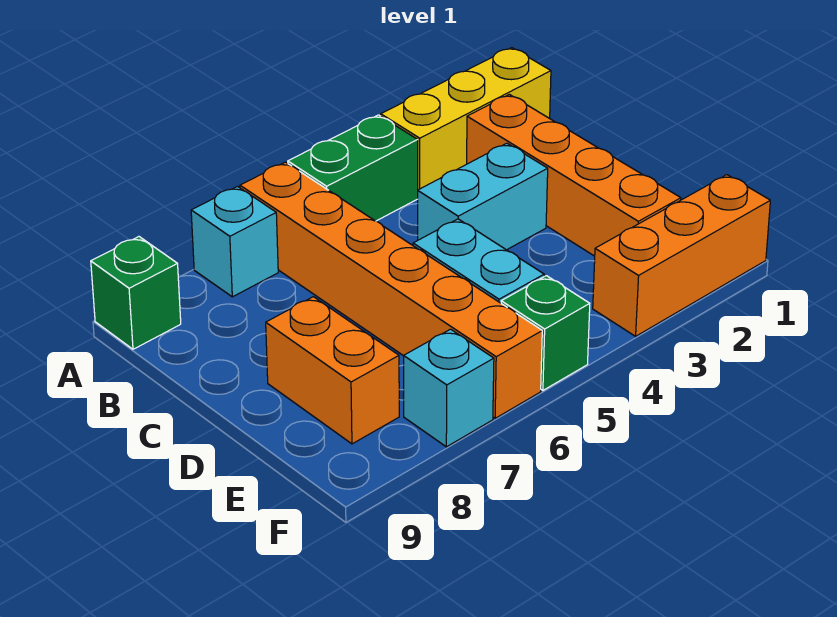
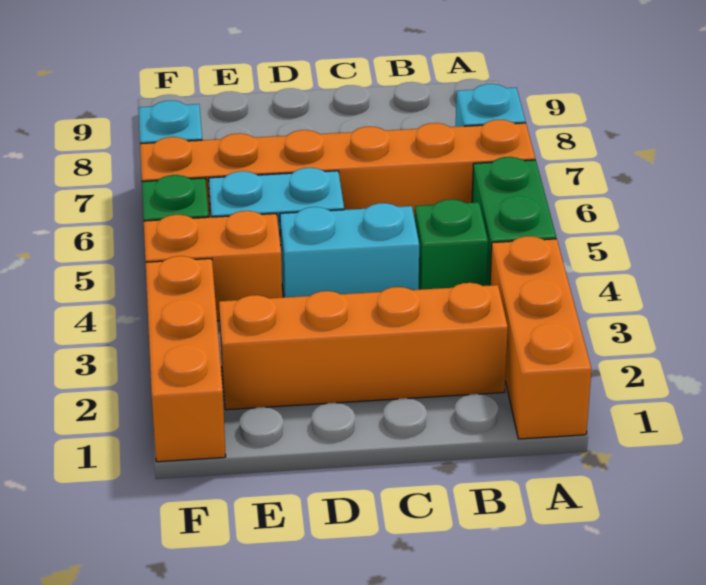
yellow 1x3 brick [381,48,551,190] -> orange 1x3 brick [490,236,591,439]
green 1x1 brick [91,237,181,349] -> green 1x1 brick moved to [415,199,488,290]
cyan 1x2 brick [418,143,548,250] -> cyan 1x2 brick turned to [280,203,419,297]
orange 1x2 brick [266,297,399,444] -> orange 1x2 brick moved to [144,211,282,321]

